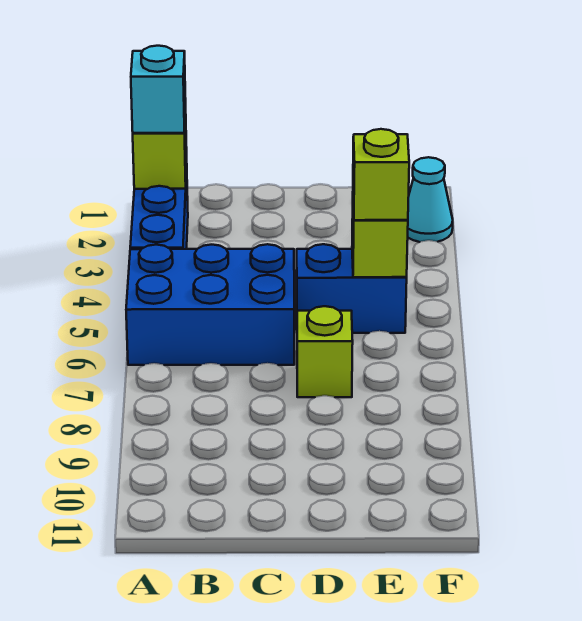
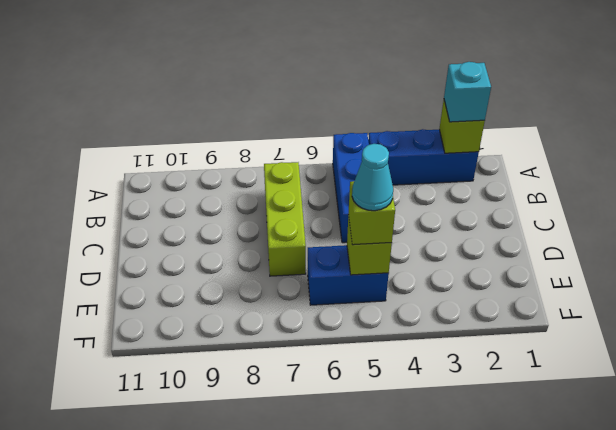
blue 2x3 brick [126,244,294,365] -> blue 1x3 brick [333,133,369,243]
blue 1x2 brick [297,244,407,333] -> blue 1x2 brick turned to [308,245,389,305]
lime 1x1 brick [297,306,353,397] -> lime 1x3 brick [264,162,306,276]
cyan 1x1 cone [408,157,453,242] -> cyan 1x1 cone moved to [352,144,393,211]

